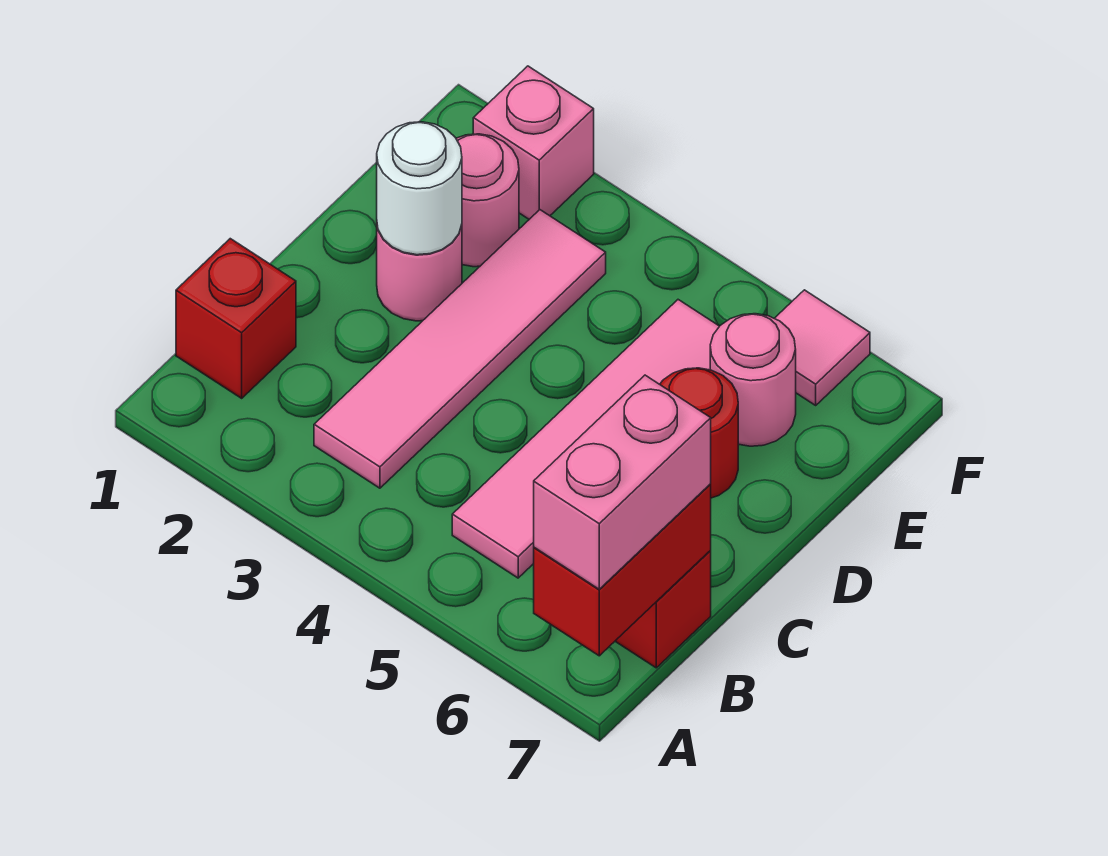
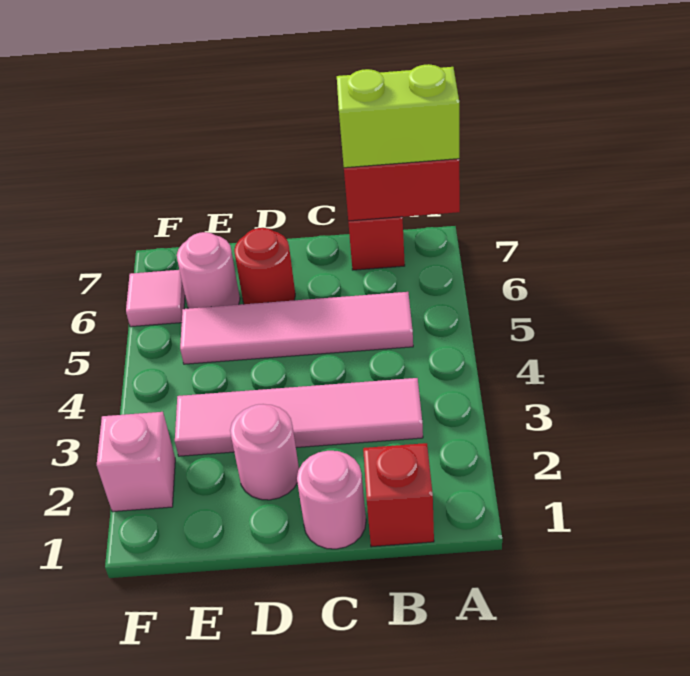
pink 1x2 brick [534,375,711,589] -> lime 1x2 brick [337,64,459,168]
white 1x1 round brick [377,122,462,255] -> none
pink 1x1 round brick [456,134,519,267] -> pink 1x1 round brick moved to [297,451,366,549]

